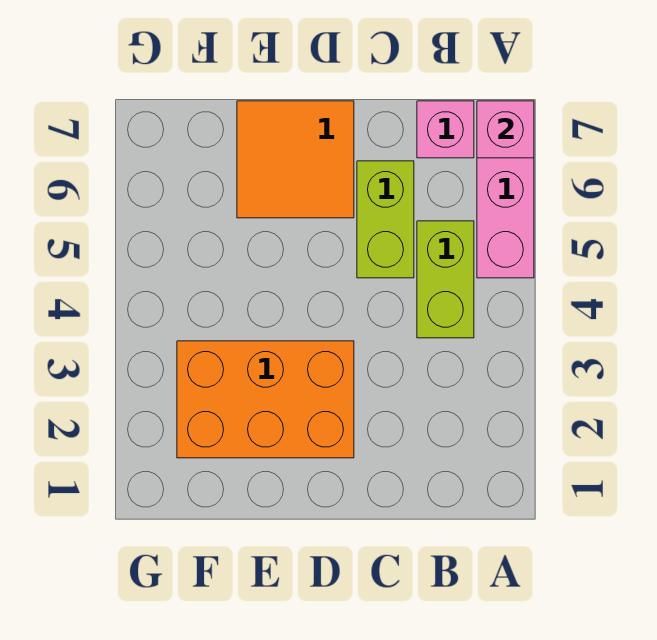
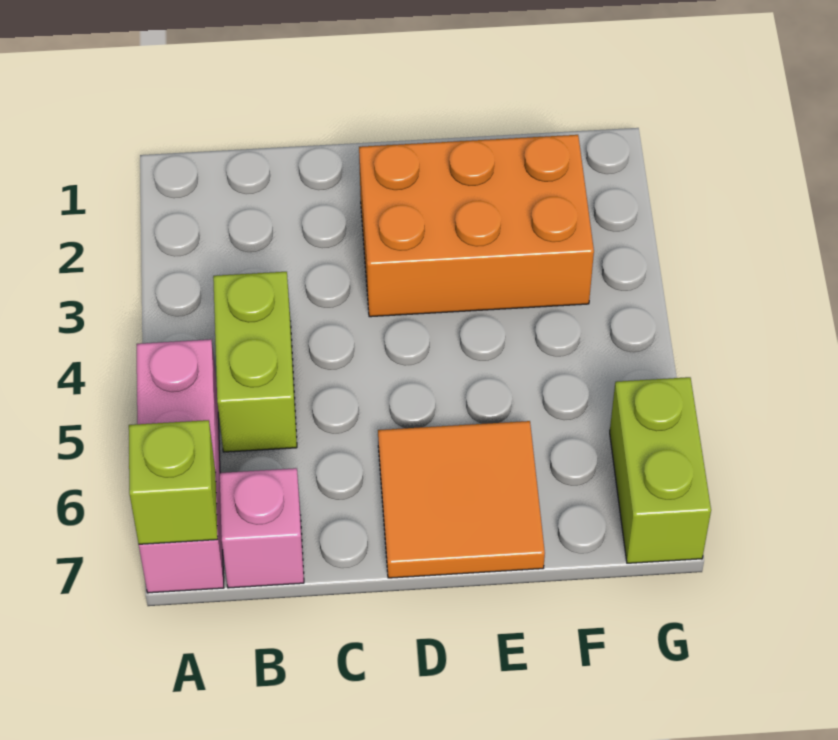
pink 1x1 brick [477,101,534,158] -> lime 1x1 brick [129,420,218,544]
lime 1x2 brick [357,161,414,278] -> lime 1x2 brick moved to [610,377,711,563]

